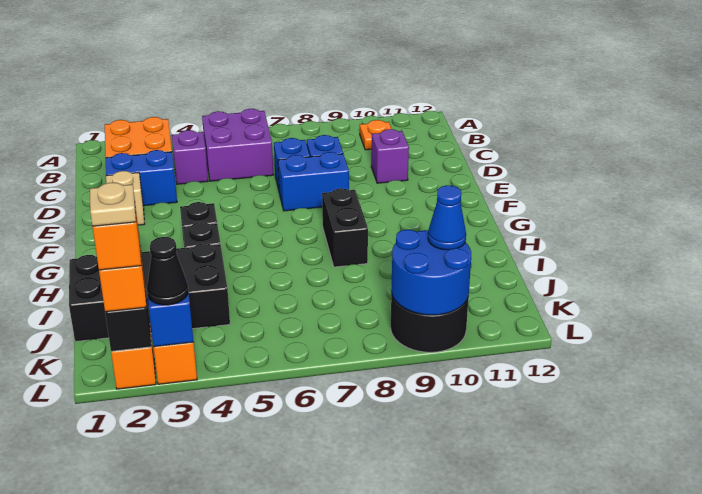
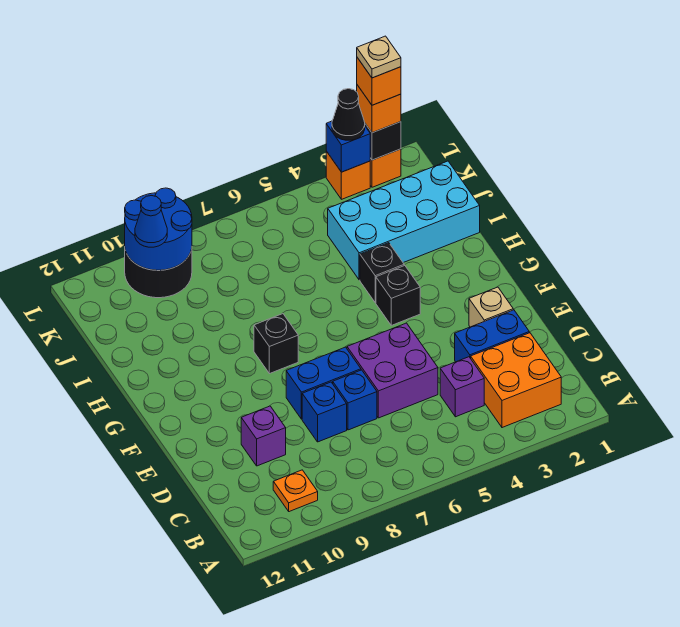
purple 2x2 brick [202,109,273,181] -> purple 2x2 brick moved to [347,323,438,418]
black 1x2 brick [322,188,368,267] -> black 1x1 brick [254,314,298,374]
black 2x4 brick [69,243,230,342] -> cyan 2x4 brick [328,161,480,280]

